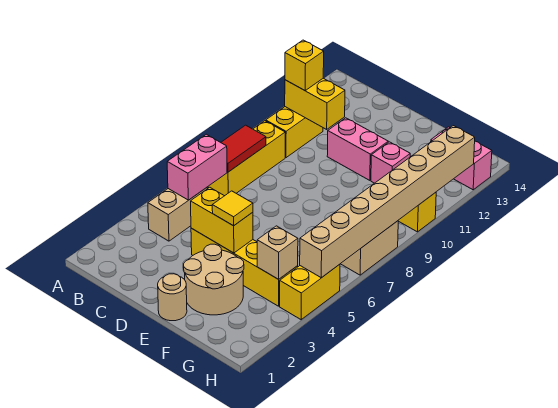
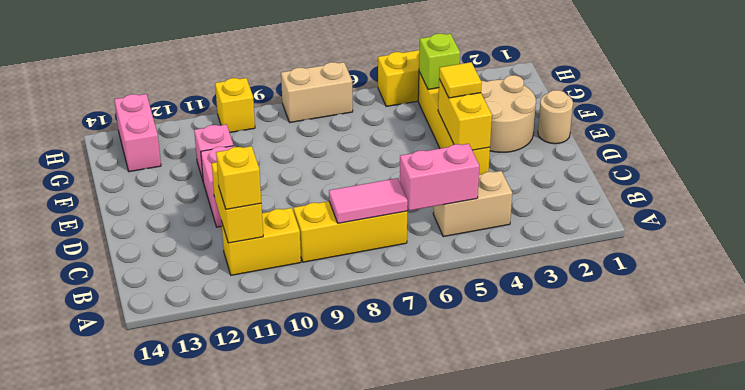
red 1x2 tile [221,125,266,172] -> pink 1x2 tile [329,178,408,223]
tan 1x1 brick [257,226,298,279] -> lime 1x1 brick [419,34,460,89]
tan 1x8 brick [300,126,475,278] -> none

